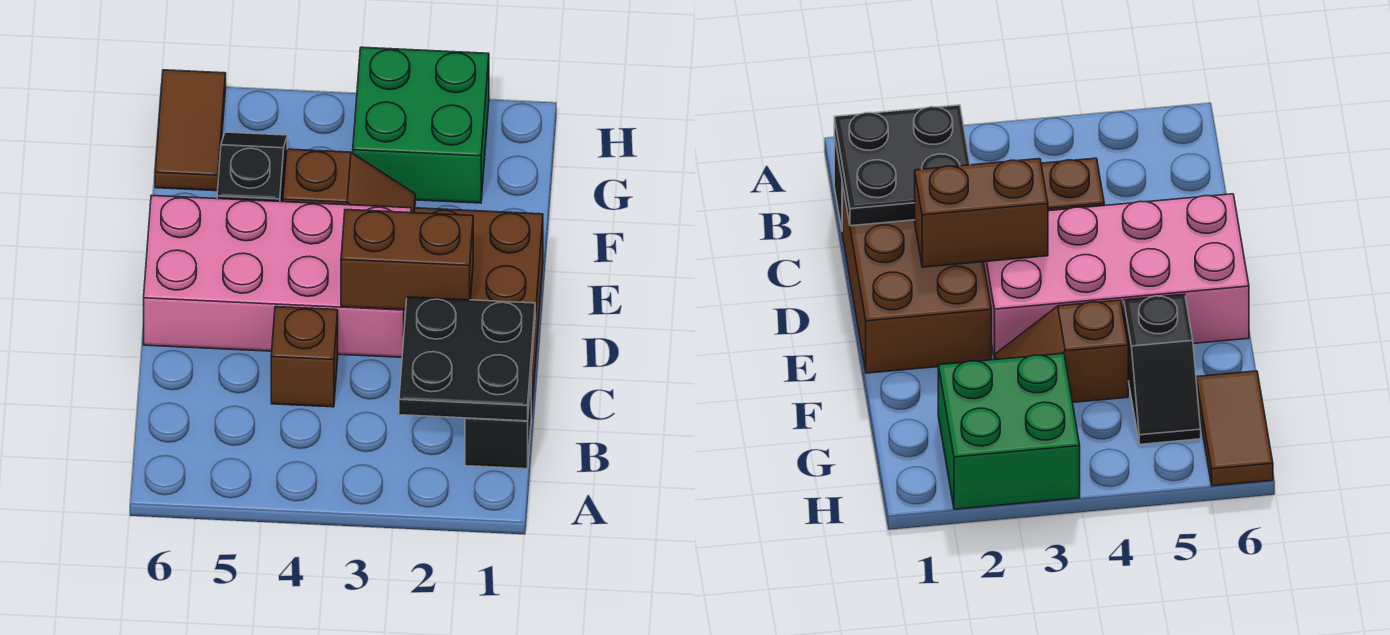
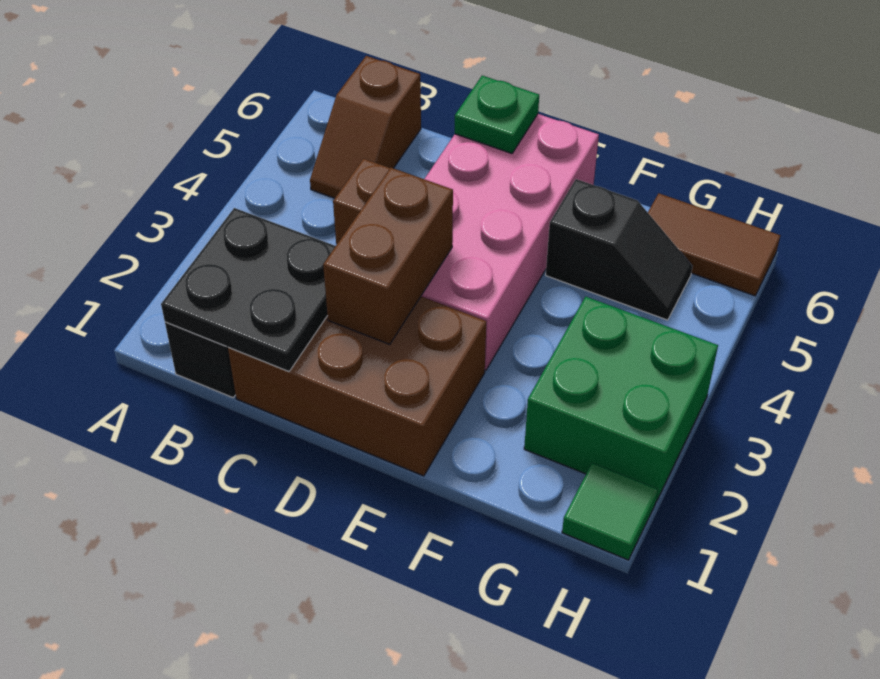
none -> green 1x1 plate [455,76,539,153]
brown 1x2 slope [283,149,415,213] -> brown 1x2 slope moved to [310,56,421,198]
none -> green 1x1 tile [562,463,658,560]

